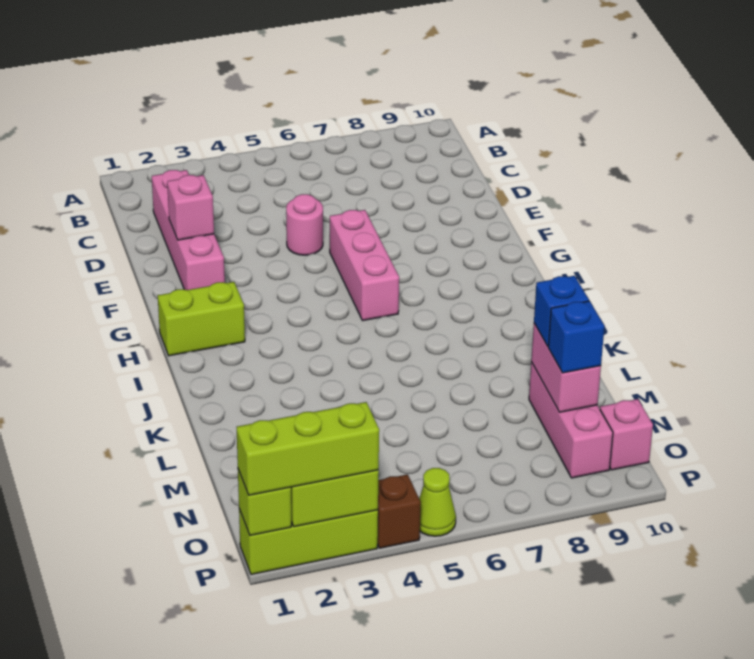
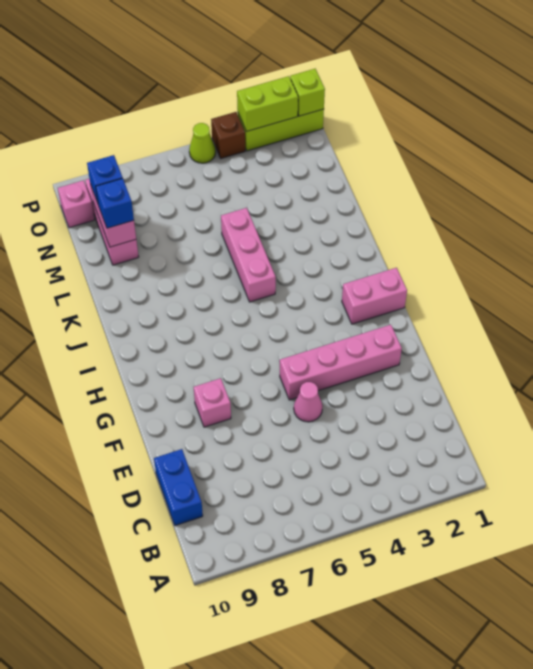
pink 1x4 brick [152,170,225,290] -> pink 1x4 brick turned to [280,325,402,400]
none -> blue 1x2 brick [154,449,203,526]
pink 1x1 brick [167,175,214,240] -> pink 1x1 brick moved to [194,378,231,427]
pink 1x1 round brick [286,194,323,255] -> pink 1x1 cone [294,382,322,422]
pink 1x3 brick [330,210,399,321] -> pink 1x3 brick moved to [221,208,276,302]
lime 1x2 brick [158,282,245,356] -> pink 1x2 brick [342,268,407,324]
lime 1x3 brick [237,402,379,495] -> none

